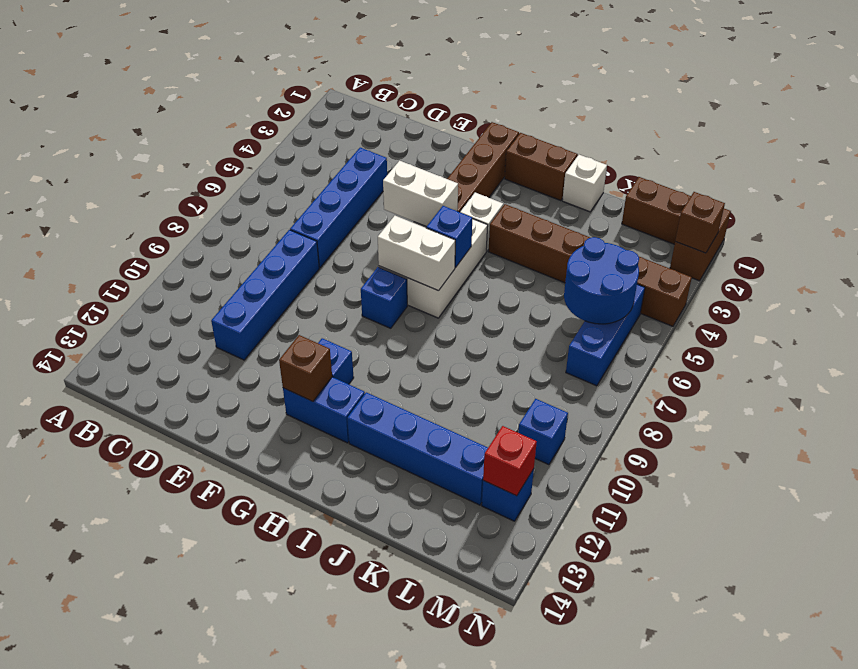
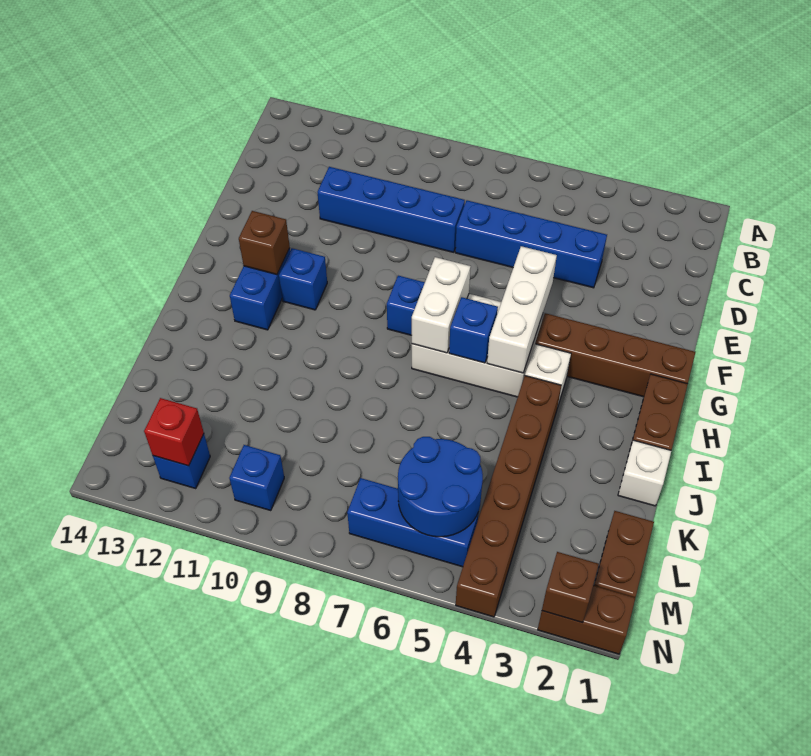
white 1x2 brick [383,161,458,227] -> white 1x3 brick [487,246,557,373]
blue 1x4 brick [347,392,488,505] -> none

